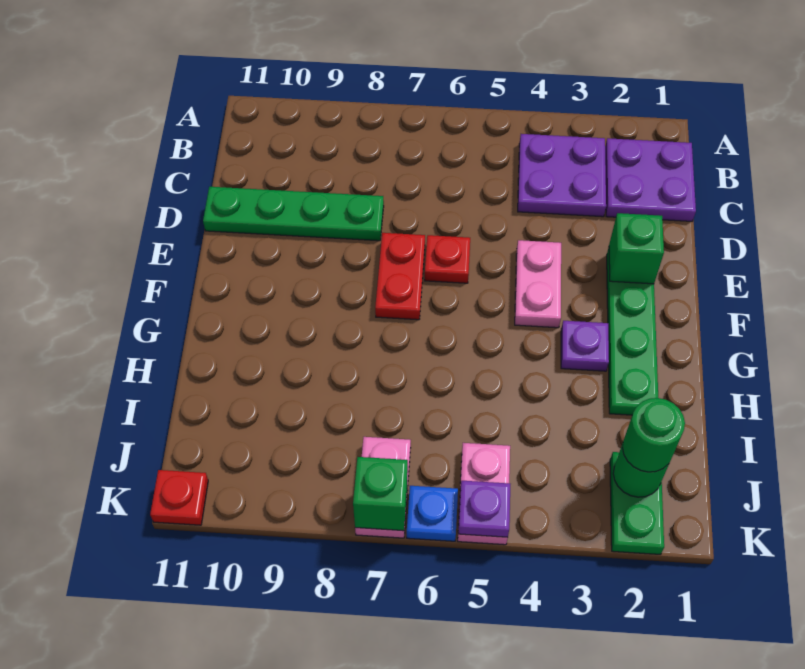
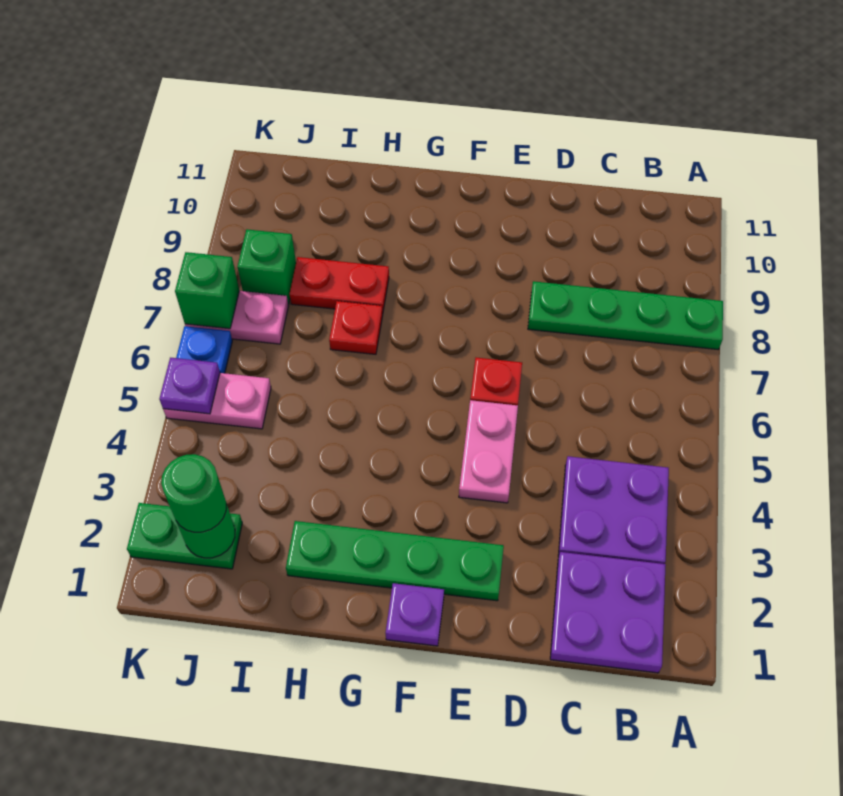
green 1x4 plate [203,187,384,241] -> green 1x4 plate turned to [528,281,723,350]
green 1x1 brick [609,213,664,284] -> green 1x1 brick moved to [237,229,296,304]
pink 1x2 plate [515,240,561,328] -> pink 1x2 plate turned to [459,400,518,503]
red 1x2 plate [375,233,425,320] -> red 1x2 plate moved to [290,257,389,314]
purple 1x1 plate [561,321,609,371] -> purple 1x1 plate moved to [386,583,444,646]
red 1x1 plate [150,470,208,525] -> red 1x1 plate moved to [329,301,383,354]

